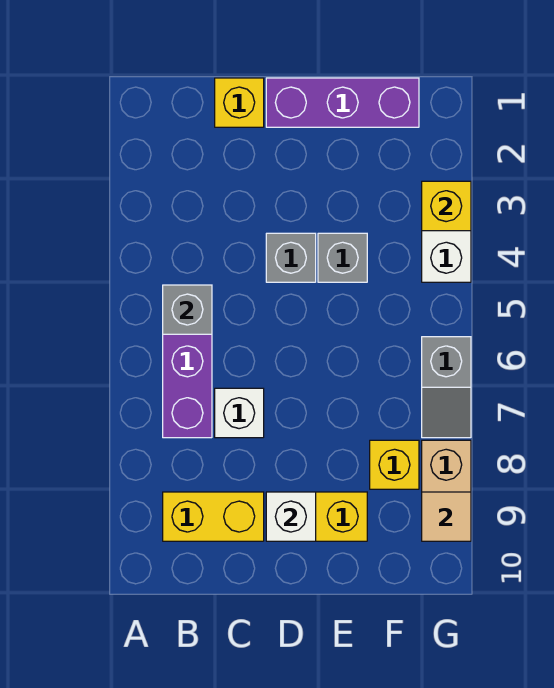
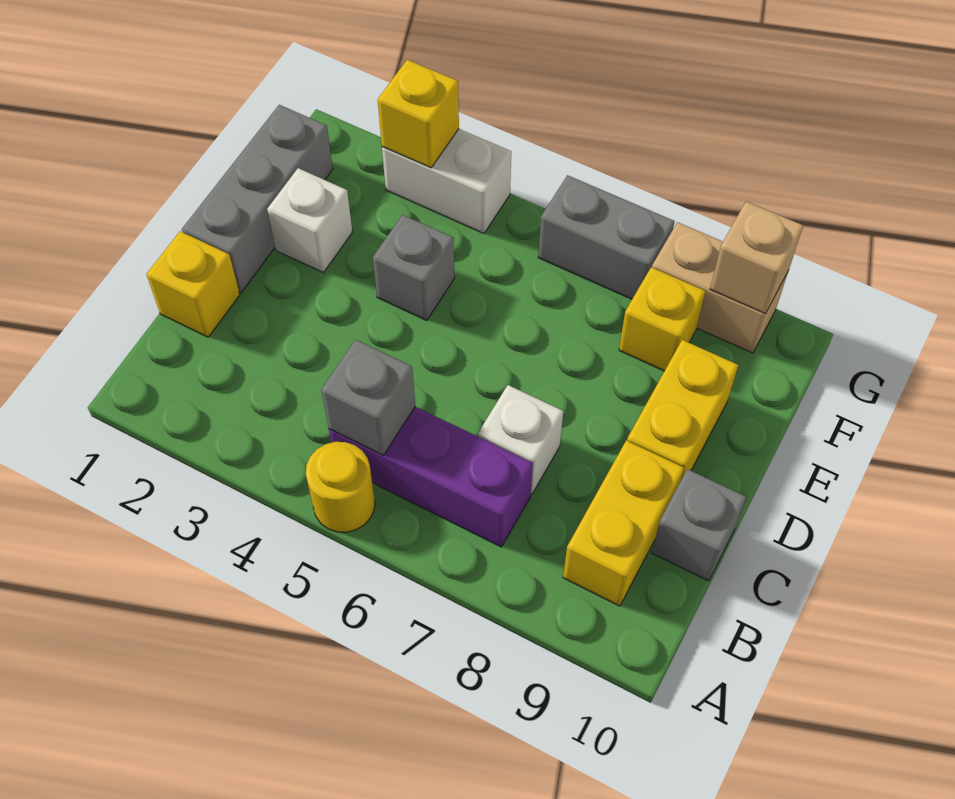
none -> yellow 1x1 round brick [306,442,375,532]
purple 1x3 brick [266,78,419,127] -> grey 1x3 brick [182,105,333,292]
grey 1x1 brick [266,233,316,282] -> grey 1x1 brick moved to [652,469,746,581]
white 1x1 brick [266,492,316,541] -> white 1x1 brick moved to [267,168,352,273]
grey 1x2 slope [422,337,471,438] -> grey 1x2 brick [538,175,675,299]
tan 1x1 tile [422,492,471,541] -> tan 1x1 brick [710,201,803,314]

